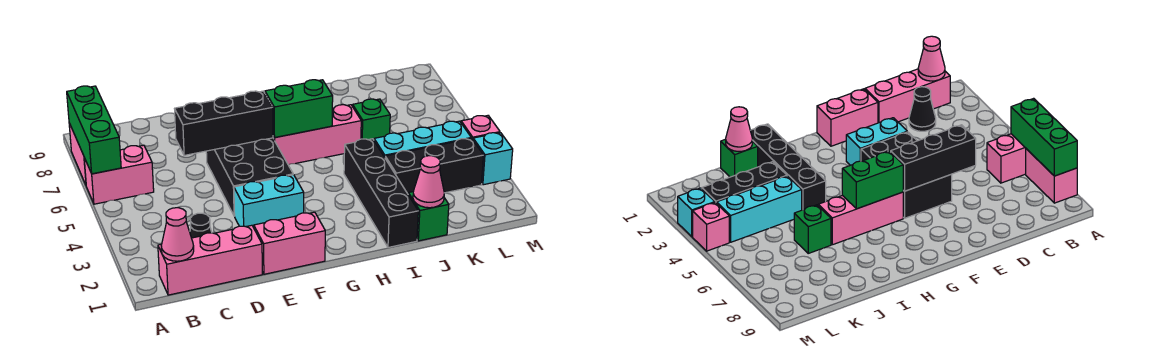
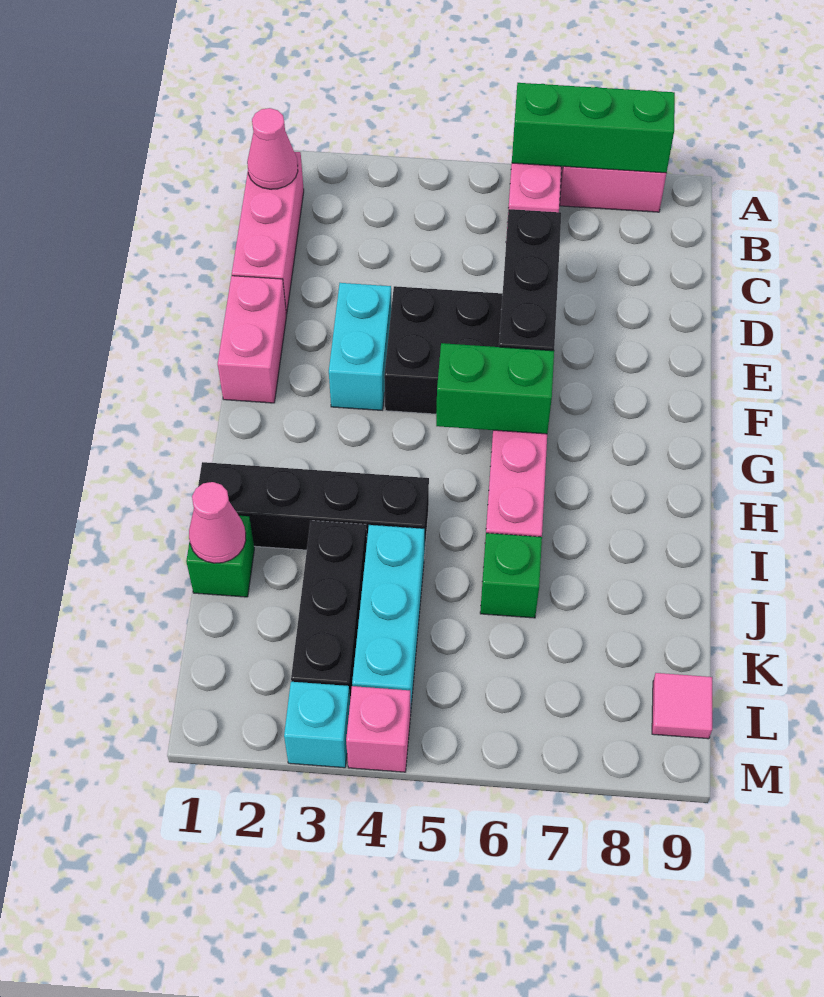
black 1x1 cone [190,213,212,238] -> none
green 1x2 brick [265,80,333,138] -> green 1x2 brick turned to [436,343,554,434]
none -> pink 1x1 tile [652,673,712,739]

